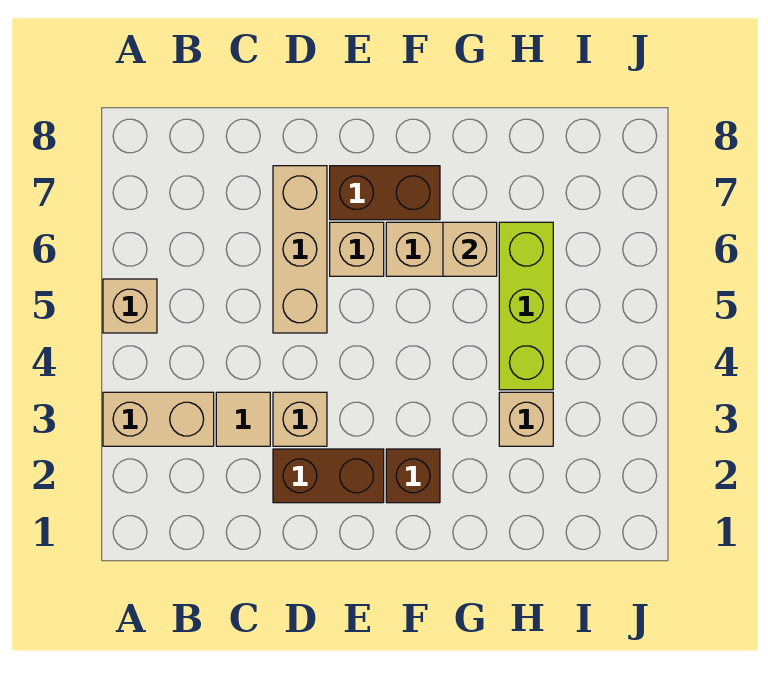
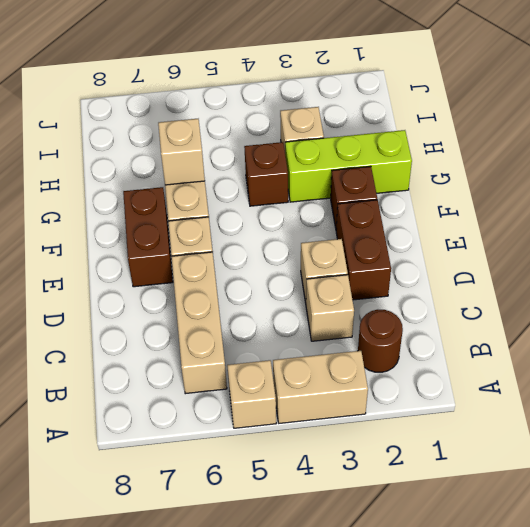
tan 1x2 brick [103,392,214,446] -> tan 1x2 brick turned to [273,351,368,423]
none -> brown 1x1 round brick [358,310,403,372]
tan 1x1 tile [216,392,270,446] -> tan 1x1 brick [306,275,354,341]
tan 1x3 brick [273,166,327,333] -> tan 1x3 brick turned to [171,252,227,394]
none -> brown 1x1 brick [244,142,288,206]
lime 1x3 brick [499,222,553,390] -> lime 1x3 brick moved to [285,130,412,202]

